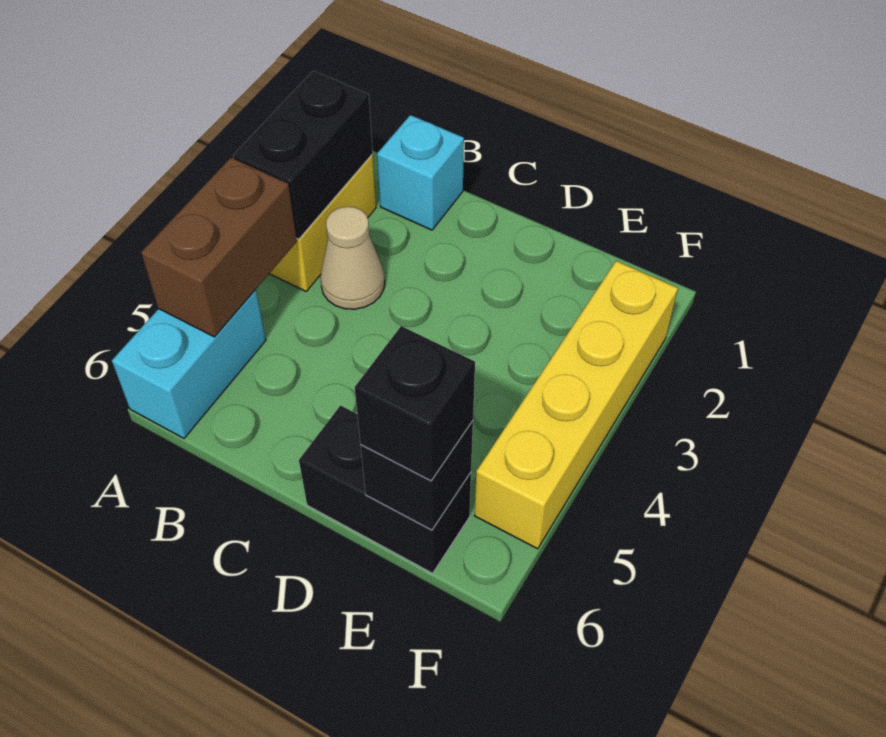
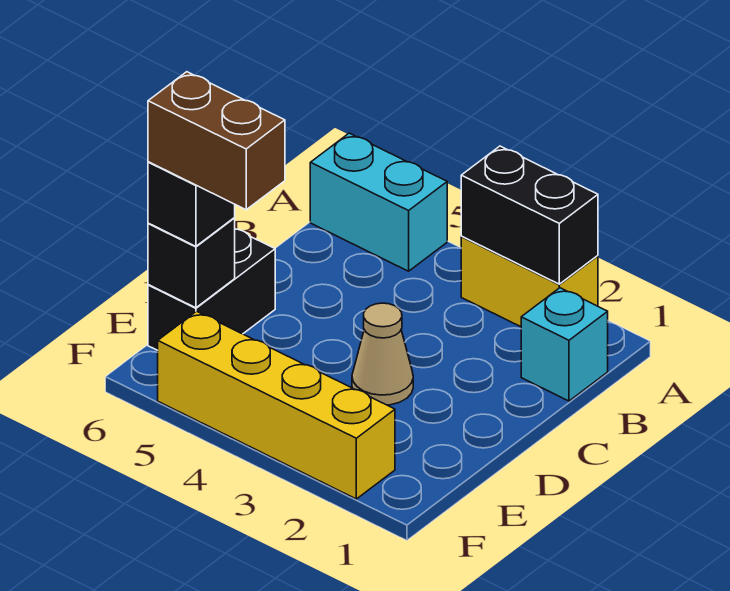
brown 1x2 brick [141,158,297,337] -> brown 1x2 brick moved to [148,72,285,210]
tan 1x1 cone [320,207,385,309] -> tan 1x1 cone moved to [352,303,413,405]

